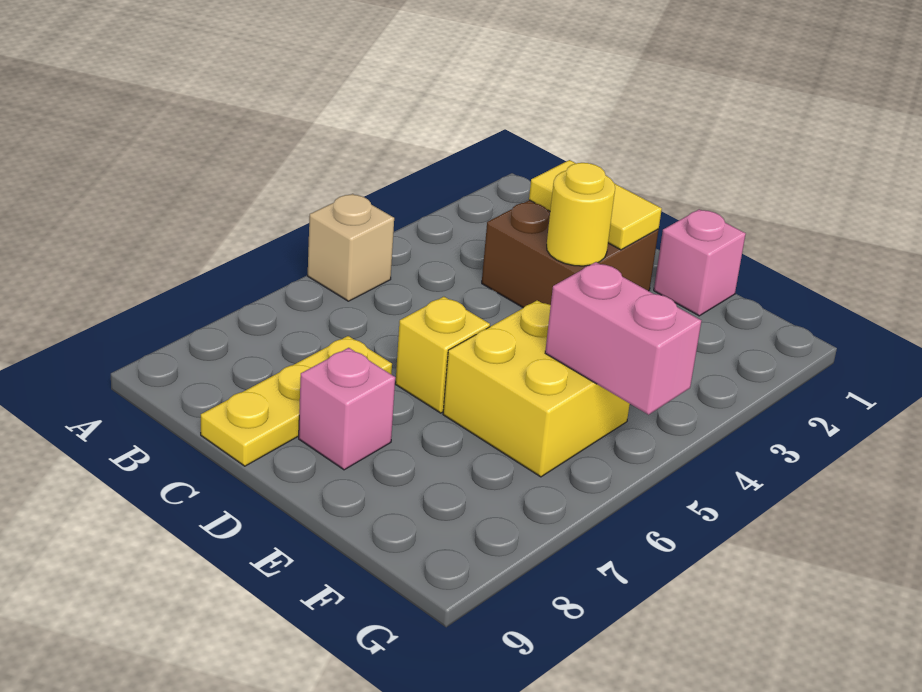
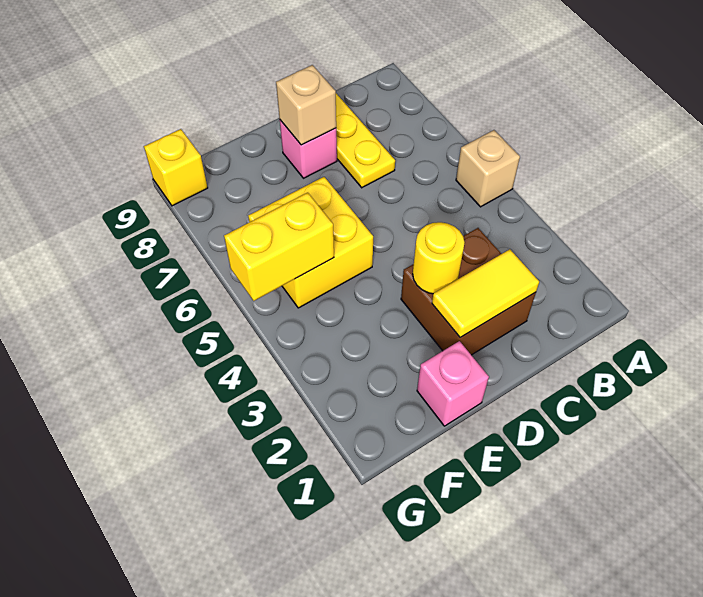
yellow 1x1 brick [395,297,490,413] -> yellow 1x1 brick moved to [144,129,208,206]
none -> tan 1x1 brick [276,65,336,145]
pink 1x2 brick [545,262,701,415] -> yellow 1x2 brick [224,193,334,301]

